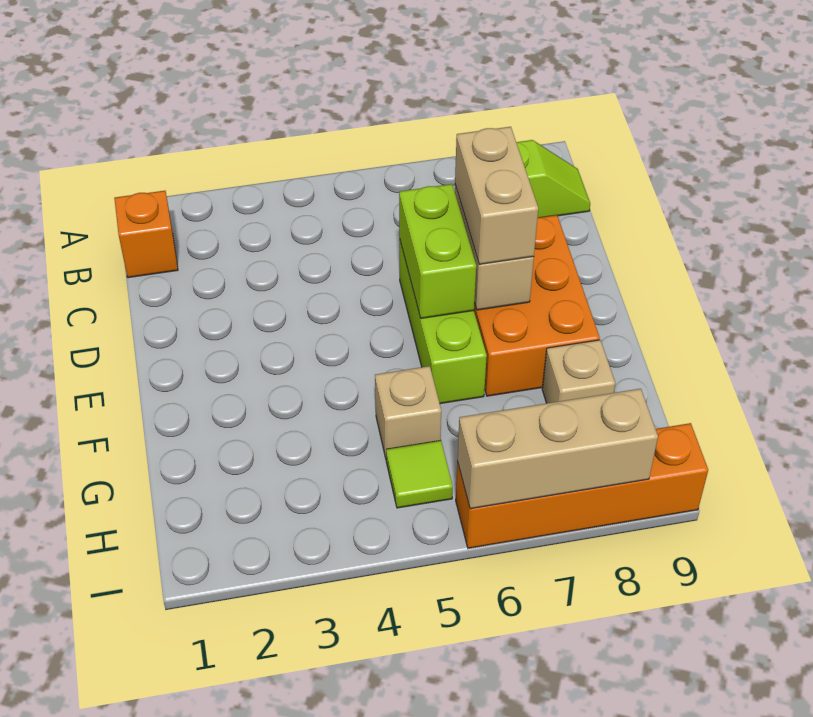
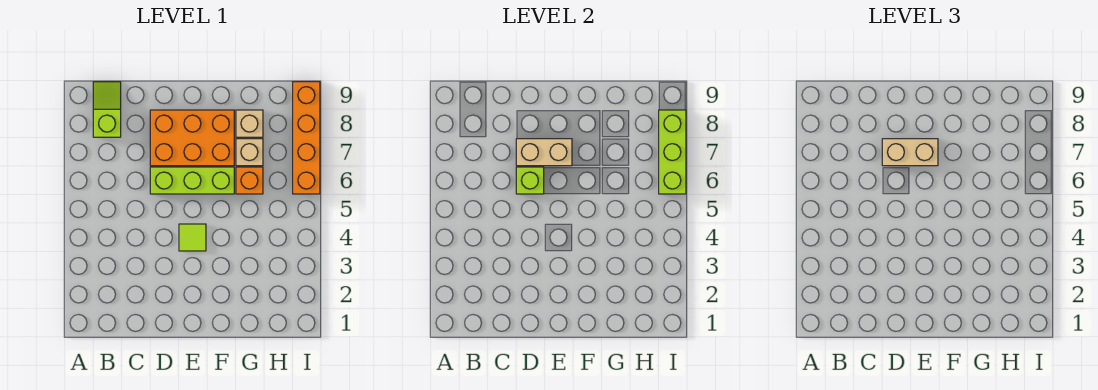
orange 1x1 brick [114,191,178,278] -> orange 1x1 brick moved to [236,167,263,194]
lime 1x2 brick [399,184,476,318] -> lime 1x1 brick [516,167,544,194]
tan 1x1 brick [375,366,441,458] -> tan 1x1 brick moved to [236,139,263,166]
lime 1x1 tile [386,440,453,508] -> lime 1x1 tile moved to [179,224,206,251]
tan 1x3 brick [457,389,658,509] -> lime 1x3 brick [659,110,686,194]

